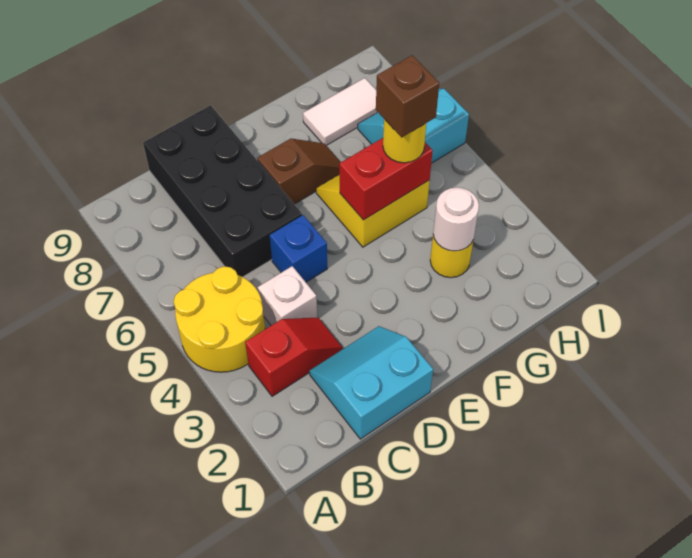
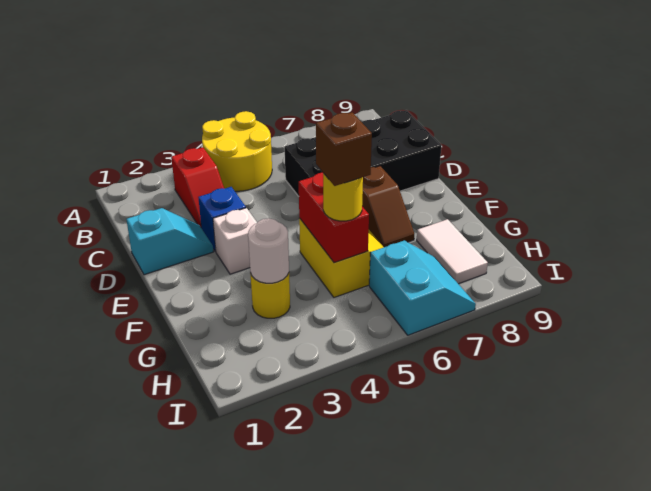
cyan 2x2 slope [309,326,433,439] -> cyan 1x2 slope [126,208,214,275]
white 1x1 brick [258,266,317,325] -> white 1x1 brick moved to [213,208,257,274]
blue 1x1 brick [270,215,327,282] -> blue 1x1 brick moved to [198,187,246,251]

